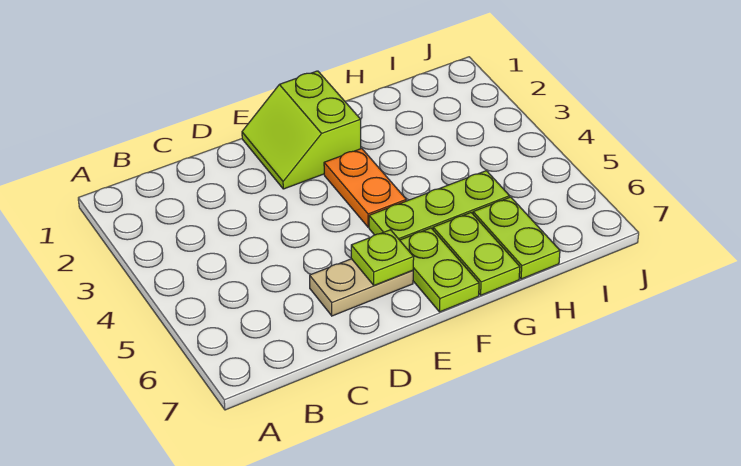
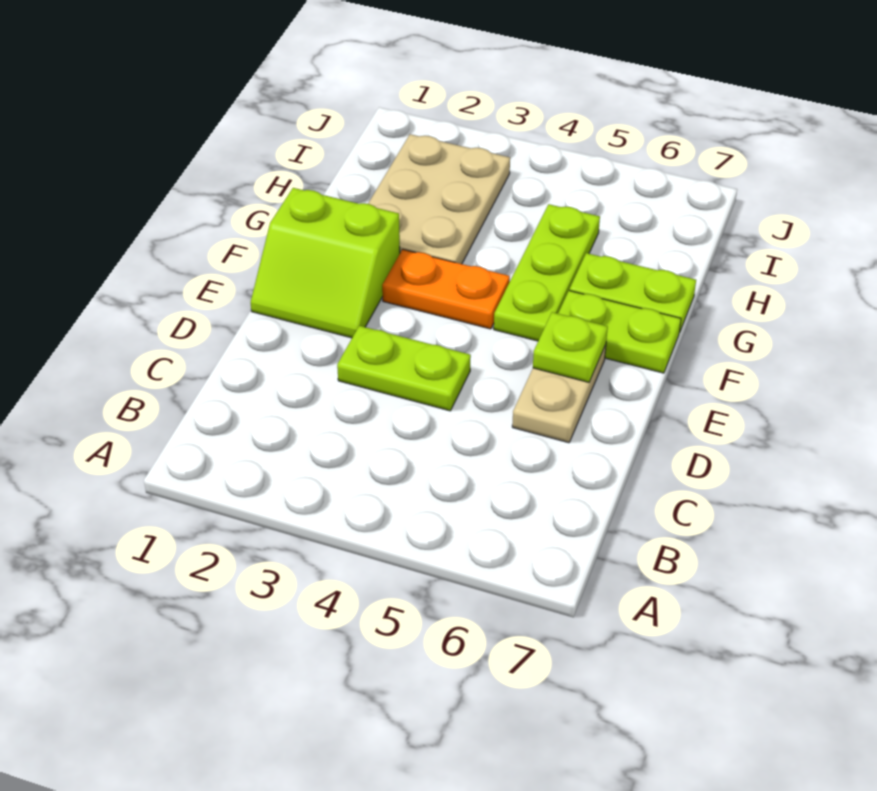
none -> tan 2x3 plate [368,134,510,264]
lime 1x2 plate [473,197,560,279] -> lime 1x2 plate moved to [337,326,471,411]

